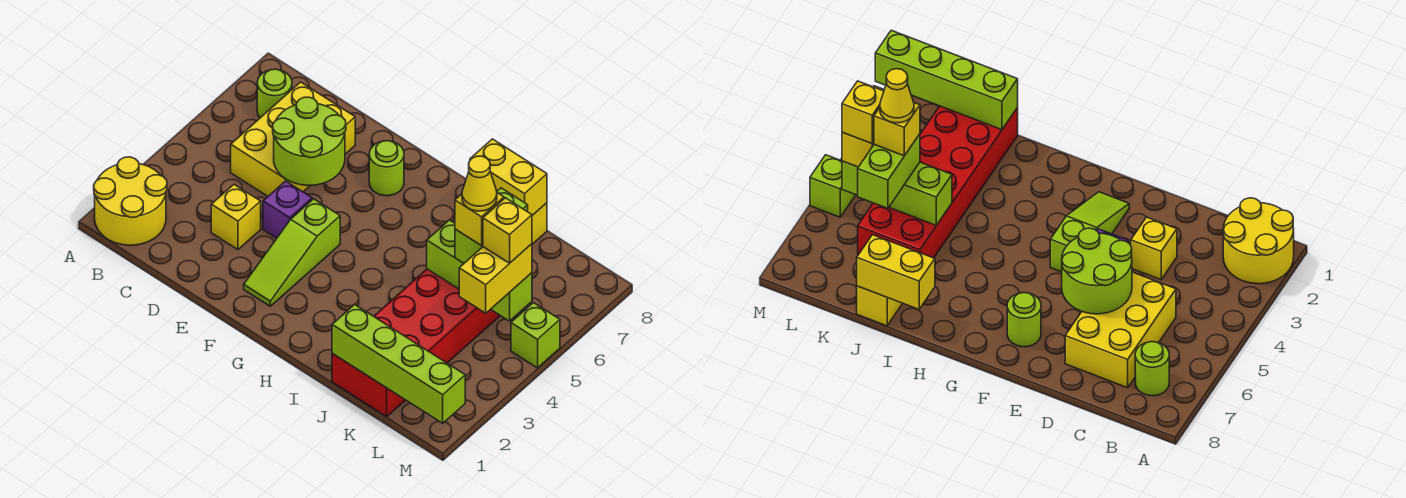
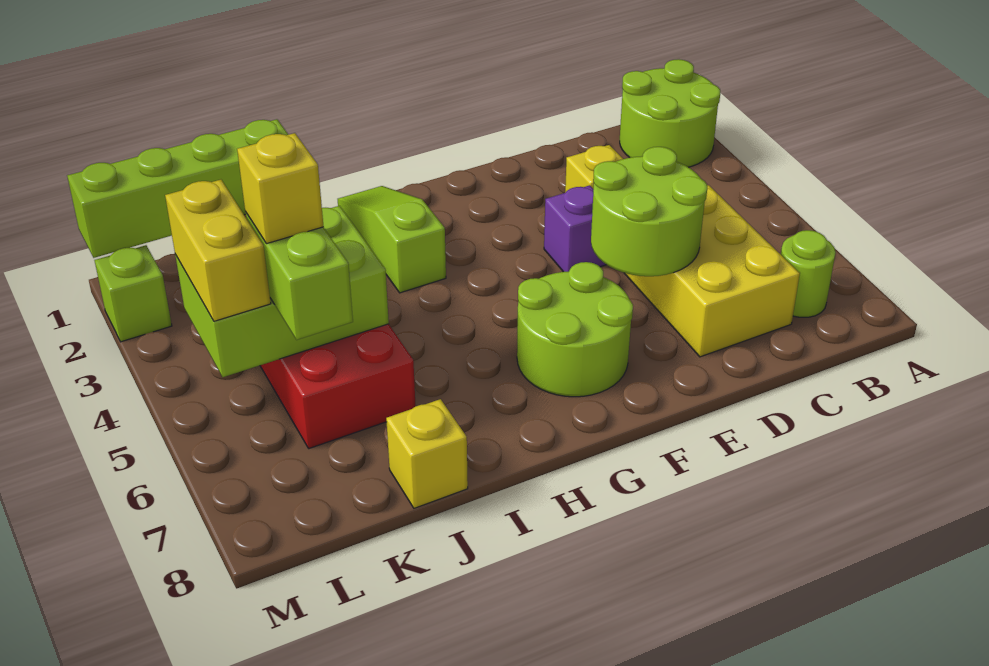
yellow 2x2 round brick [94,157,167,245] -> lime 2x2 round brick [620,59,720,167]
lime 1x3 slope [244,199,340,306] -> lime 1x3 slope moved to [338,186,446,293]
lime 1x1 round brick [369,141,404,196] -> lime 2x2 round brick [517,262,633,397]
yellow 1x2 brick [470,139,547,215] -> none
lime 1x3 brick [427,220,532,321] -> lime 2x3 brick [175,206,389,377]
yellow 1x1 cone [462,156,497,211] -> none
yellow 1x1 brick [483,198,532,263] -> none
lime 1x1 brick [511,303,560,368] -> lime 1x1 brick moved to [94,245,172,342]

